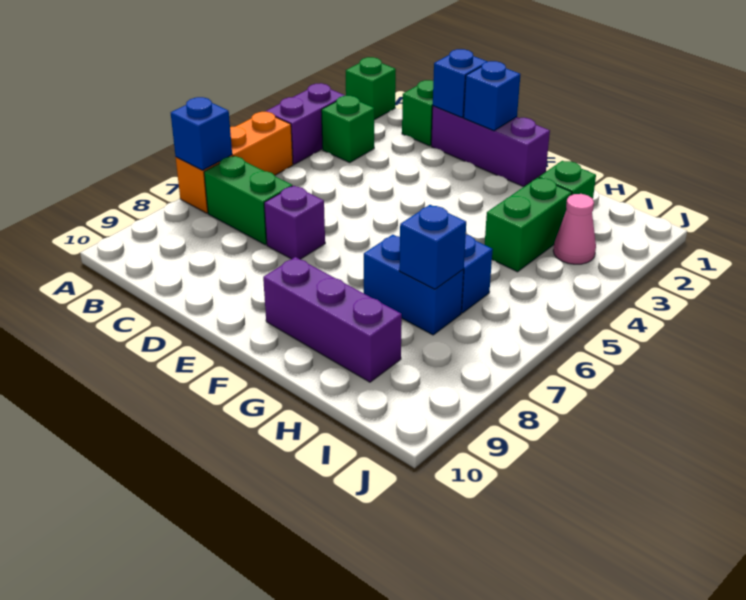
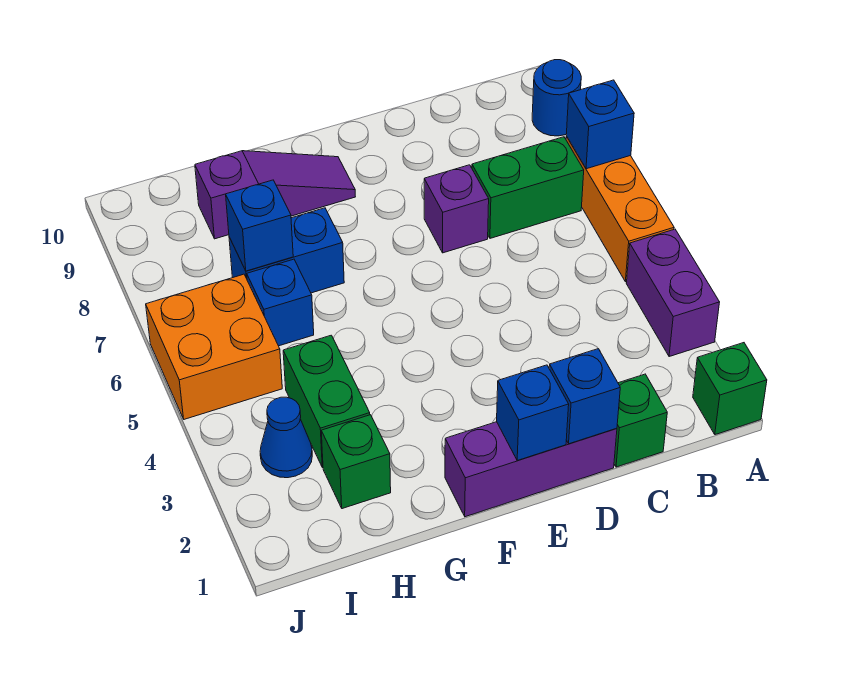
none -> blue 1x1 round brick [532,60,581,136]
green 1x1 brick [321,96,374,162] -> none
purple 1x3 brick [263,257,402,382] -> purple 1x3 slope [195,151,355,239]
pink 1x1 cone [553,194,596,264] -> blue 1x1 cone [260,397,312,478]
none -> orange 2x2 brick [146,274,282,419]

